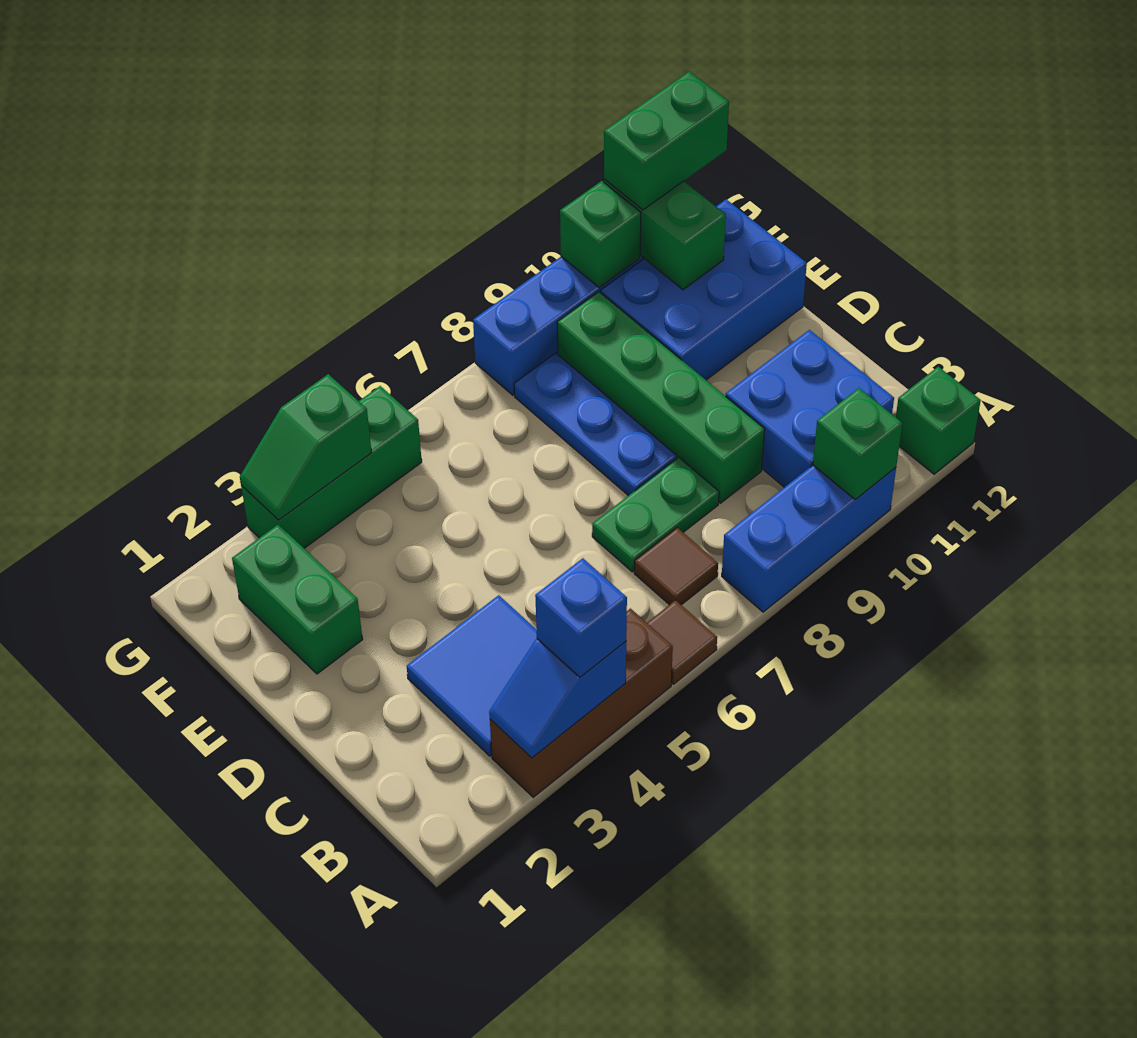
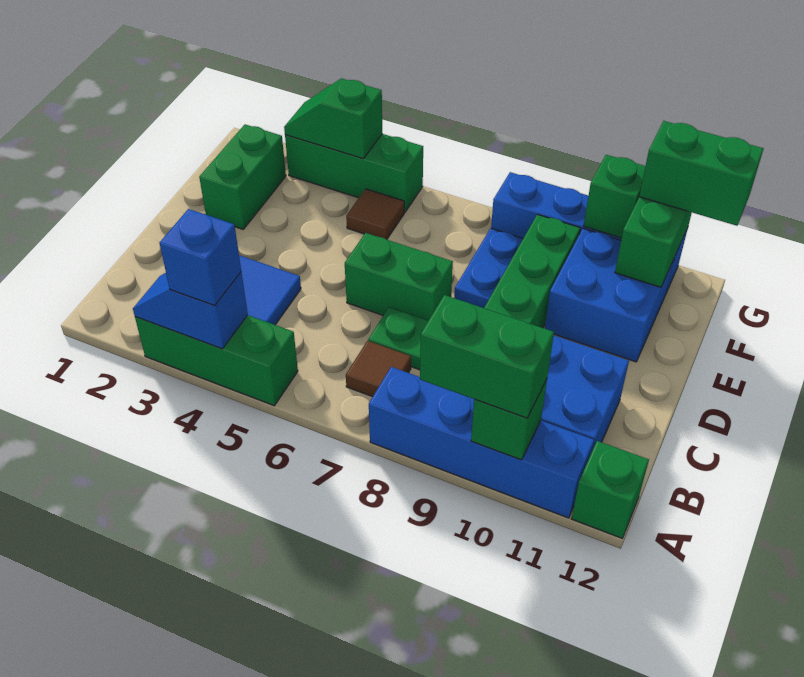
brown 1x3 brick [490,609,673,797] -> green 1x3 brick [135,315,298,406]
brown 1x1 tile [647,600,717,684] -> brown 1x1 tile moved to [346,189,404,239]
blue 1x3 brick [722,465,896,612] -> blue 1x4 brick [369,367,594,518]
none -> green 1x2 brick [420,295,554,418]
none -> green 1x2 brick [345,233,453,320]
blue 1x3 plate [514,353,677,496] -> blue 1x2 plate [454,228,523,308]
blue 2x3 brick [601,199,807,380] -> blue 2x2 brick [545,229,674,362]

